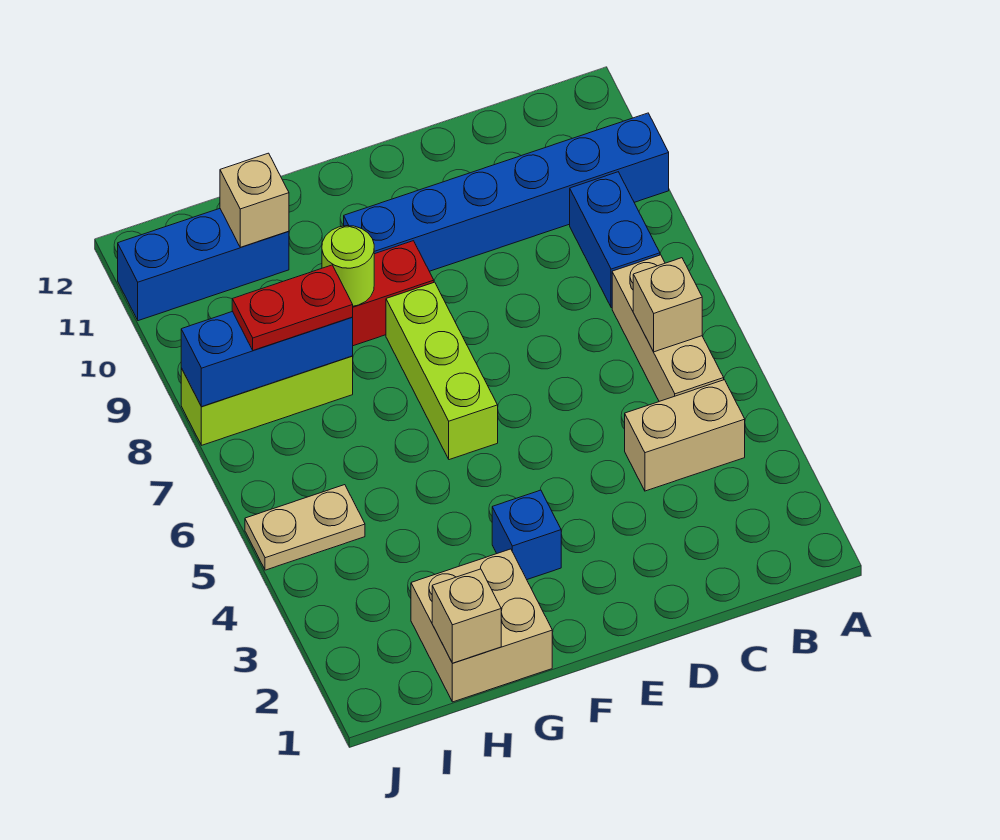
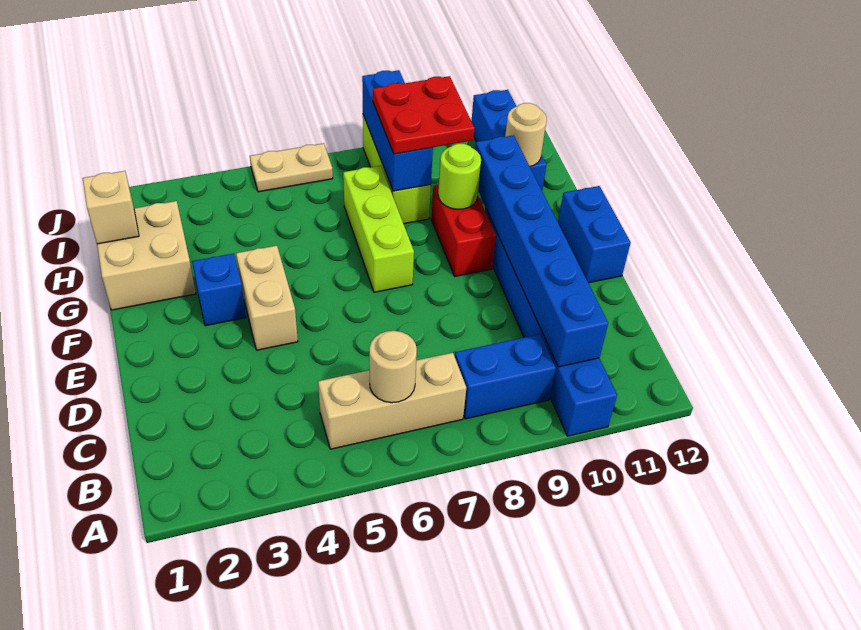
tan 1x2 brick [625,380,745,491] -> tan 1x2 brick moved to [236,246,298,350]
tan 1x1 brick [633,258,702,352] -> tan 1x1 round brick [369,331,417,403]
none -> blue 1x6 brick [475,135,608,367]
none -> blue 1x2 brick [558,186,631,283]
lime 1x3 brick [386,282,498,460] -> lime 1x3 brick turned to [343,166,414,292]
red 1x2 plate [232,265,353,351] -> red 2x2 plate [373,76,475,154]
tan 1x1 brick [220,153,289,247] -> tan 1x1 round brick [505,103,547,166]
tan 1x2 plate [245,485,365,570] -> tan 1x2 plate turned to [250,143,333,192]

